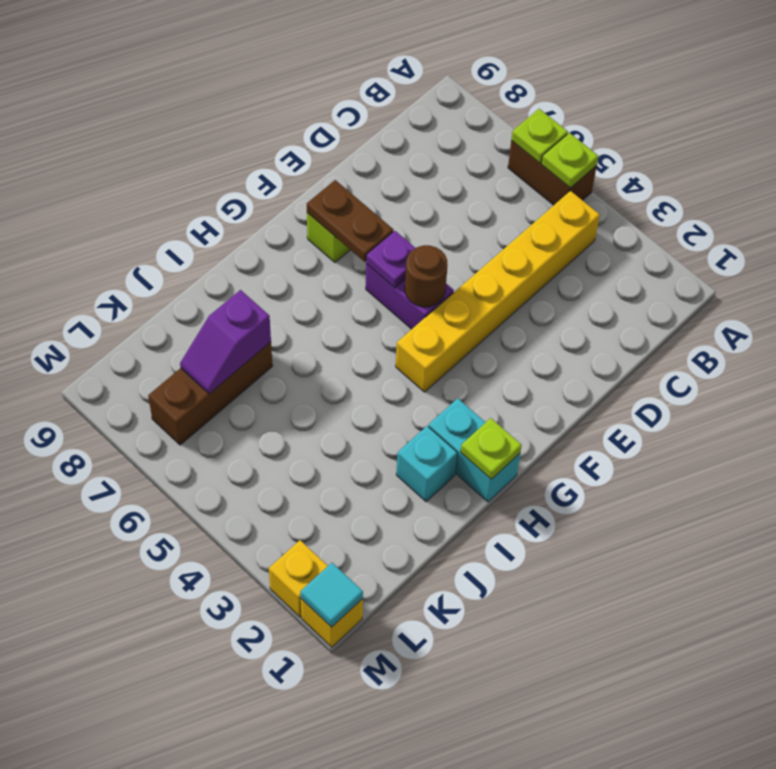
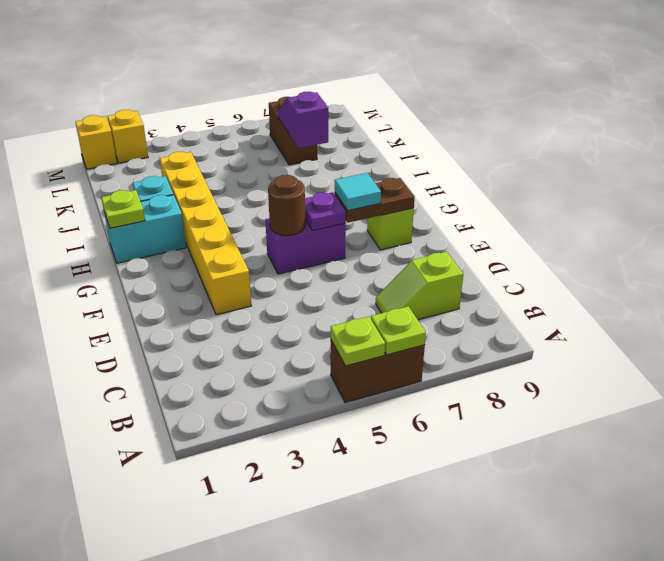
yellow 1x6 brick [396,191,600,392] -> yellow 1x6 brick moved to [160,152,251,315]
none -> lime 1x2 slope [376,252,463,320]
brown 1x3 brick [148,342,273,445] -> brown 1x2 brick [269,97,317,165]
cyan 1x1 tile [300,563,363,627] -> cyan 1x1 tile moved to [335,173,381,211]

